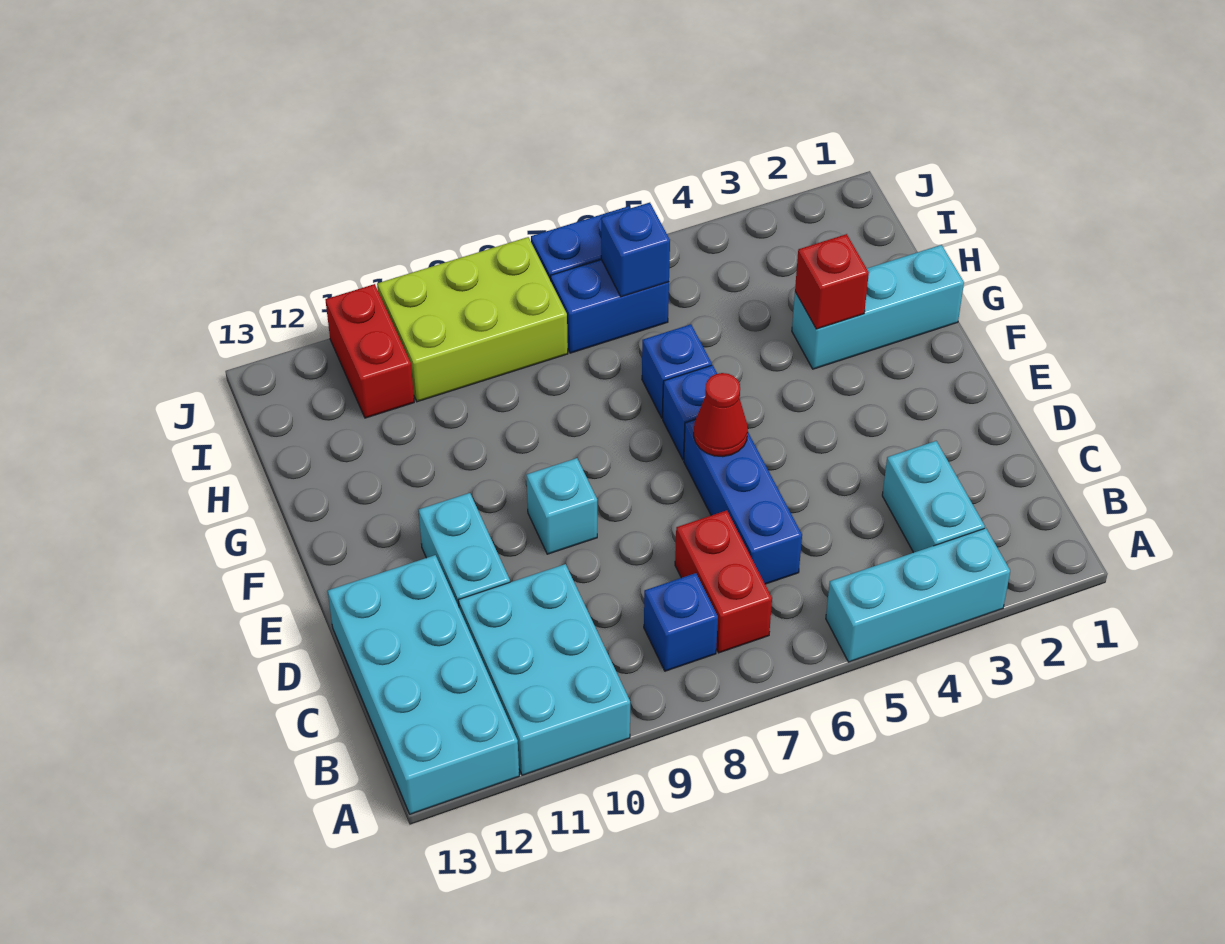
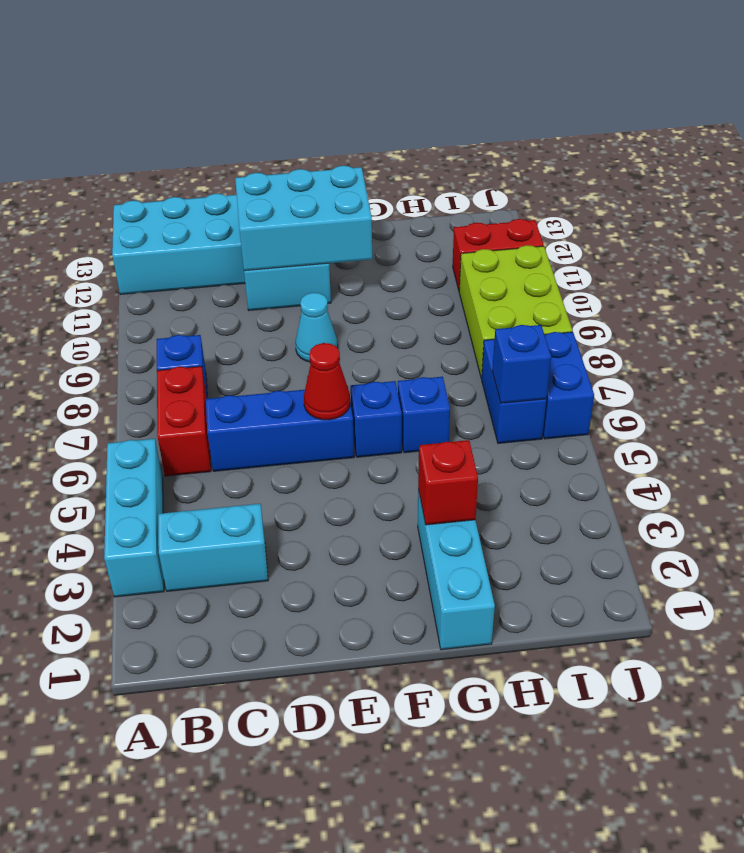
cyan 2x3 brick [458,564,630,775] -> cyan 2x3 brick moved to [235,166,372,271]
red 1x2 brick [675,510,772,653] -> red 1x2 brick turned to [157,366,211,476]
cyan 1x1 brick [526,458,597,554] -> cyan 1x1 cone [295,293,338,362]

